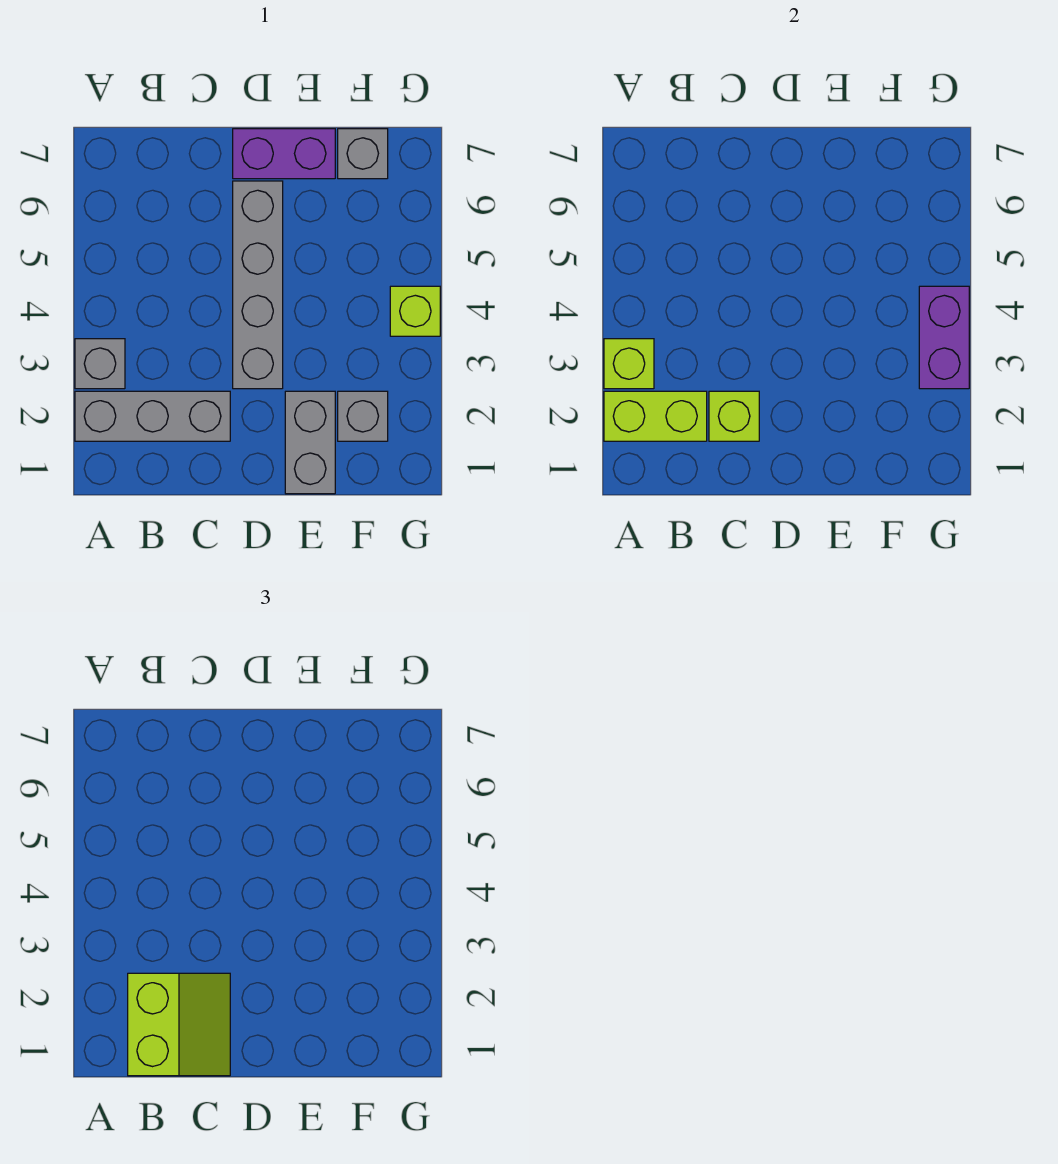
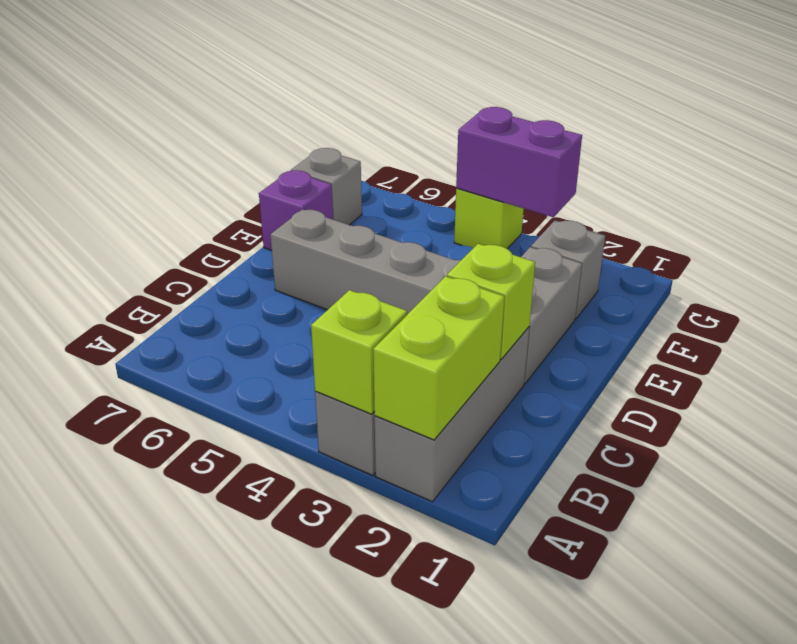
lime 2x2 slope [128,973,230,1076] -> none
purple 1x2 brick [233,129,335,179] -> purple 1x1 brick [259,170,333,250]
grey 1x2 brick [285,391,335,494] -> grey 1x2 brick turned to [521,247,582,383]

